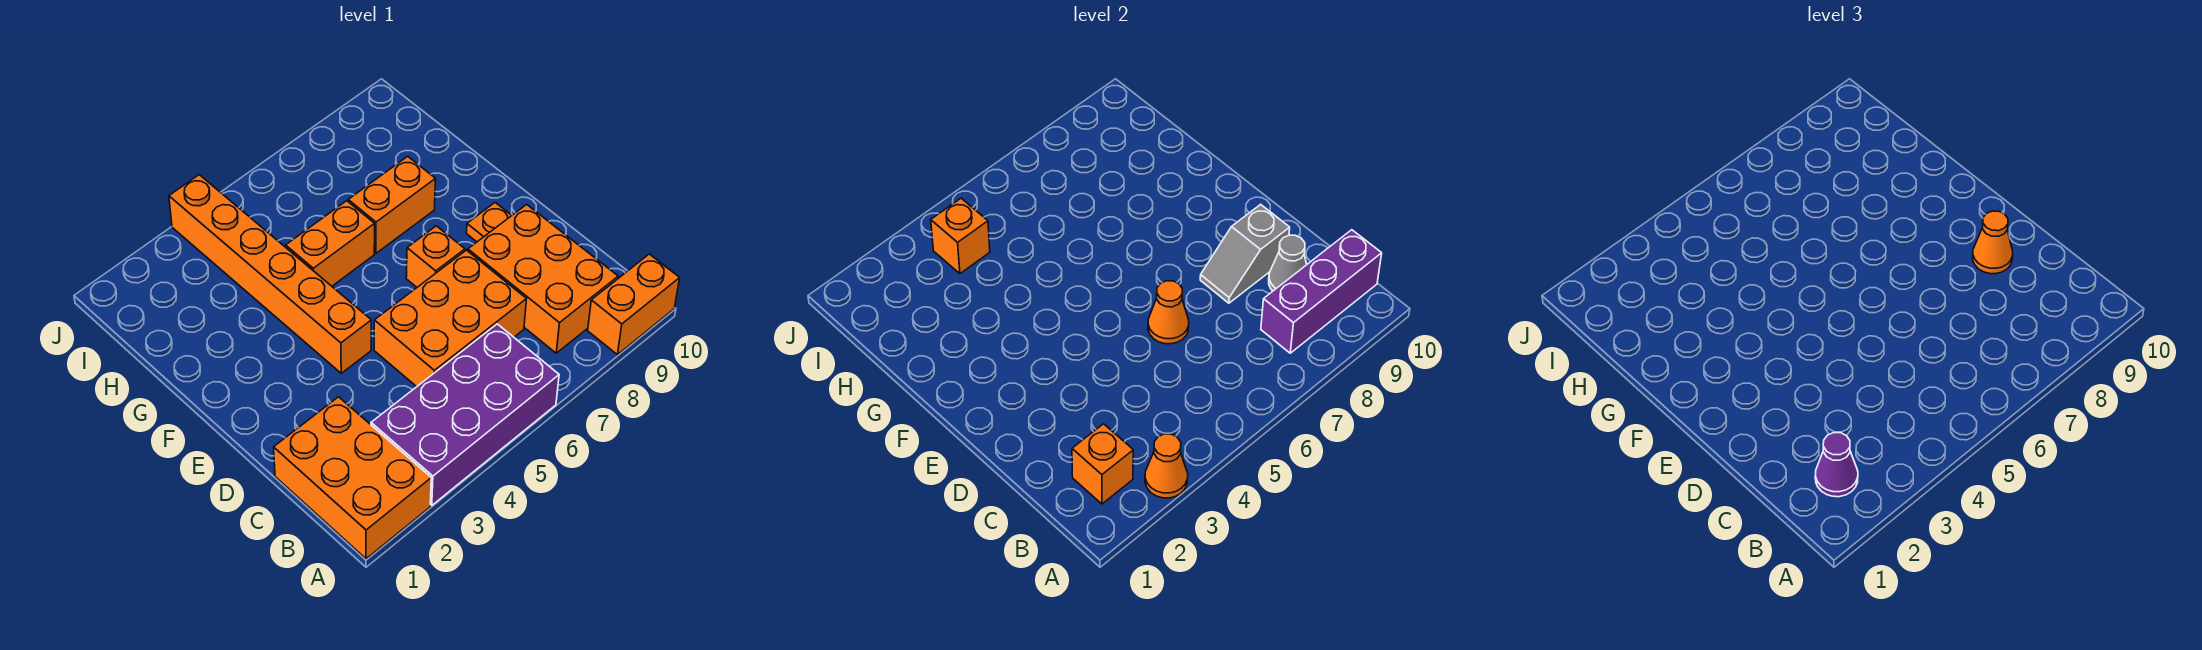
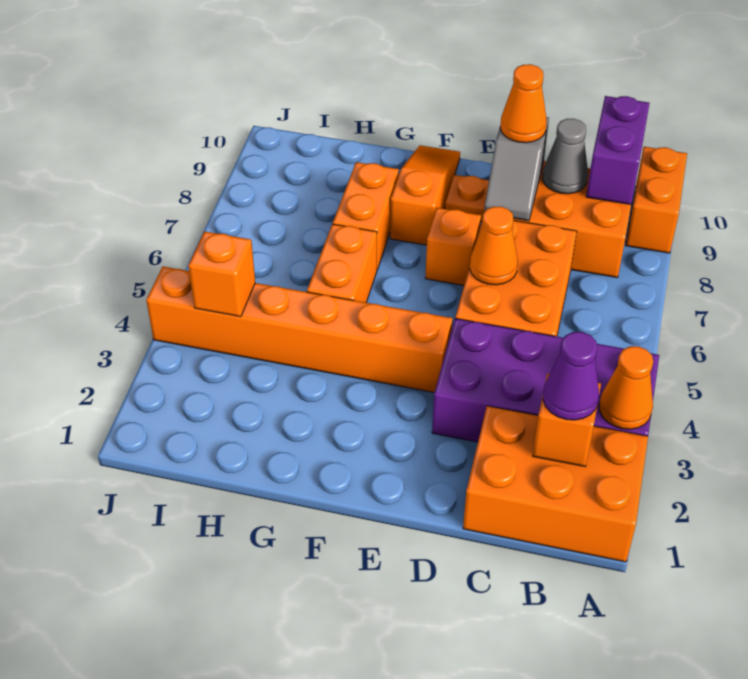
purple 2x4 brick [371,324,559,505] -> purple 2x4 brick turned to [432,319,659,442]
purple 1x3 brick [1261,230,1382,353] -> purple 1x2 brick [586,96,650,204]
none -> orange 1x3 slope [390,145,460,245]

